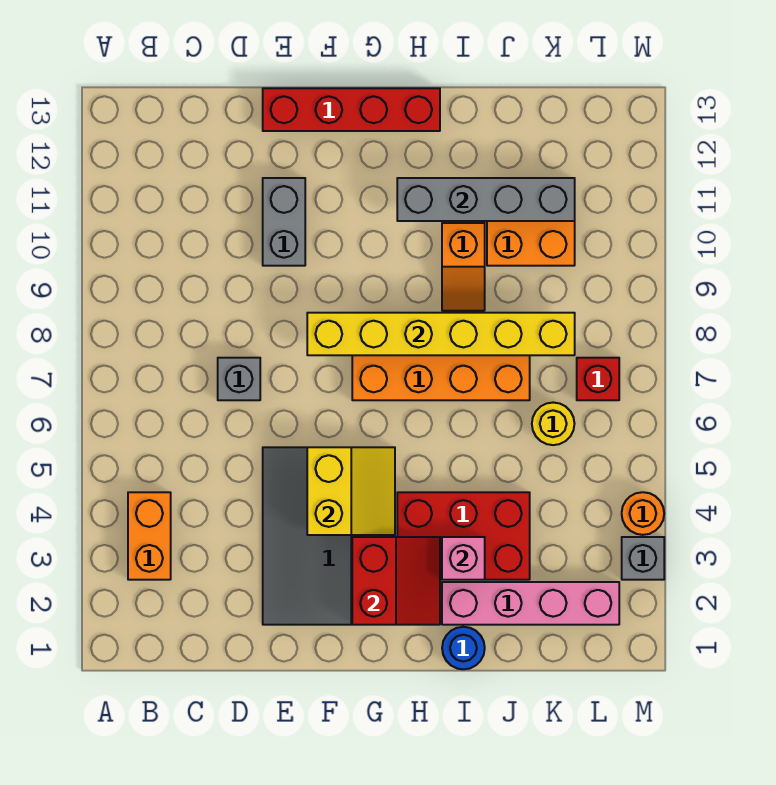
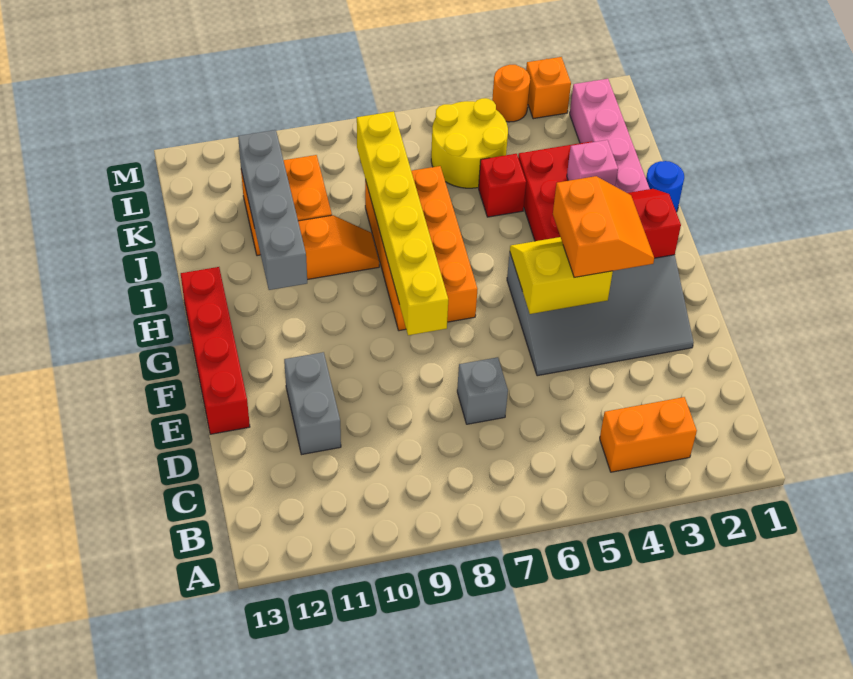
grey 1x2 brick [263,178,305,266] -> grey 1x2 brick turned to [284,352,341,455]
none -> orange 2x2 slope [553,176,654,277]
yellow 1x1 round brick [532,403,574,445] -> yellow 2x2 round brick [431,98,508,188]
red 1x1 brick [577,358,619,400] -> red 1x1 brick moved to [479,154,526,217]
grey 1x1 brick [622,537,664,580] -> orange 1x1 brick [526,57,571,119]

